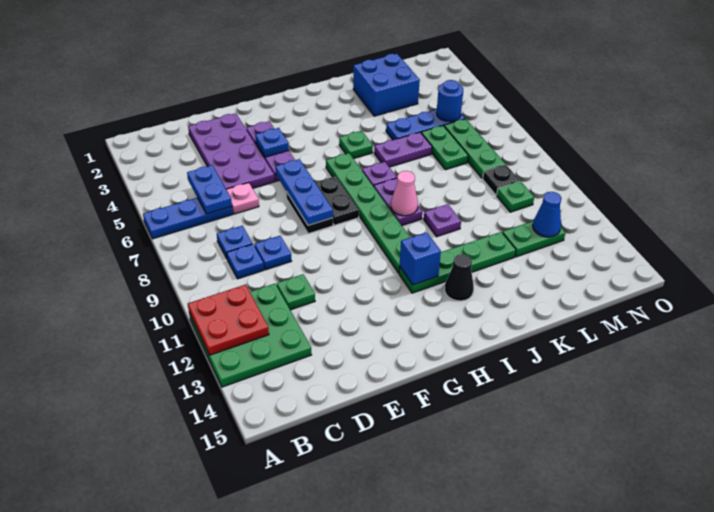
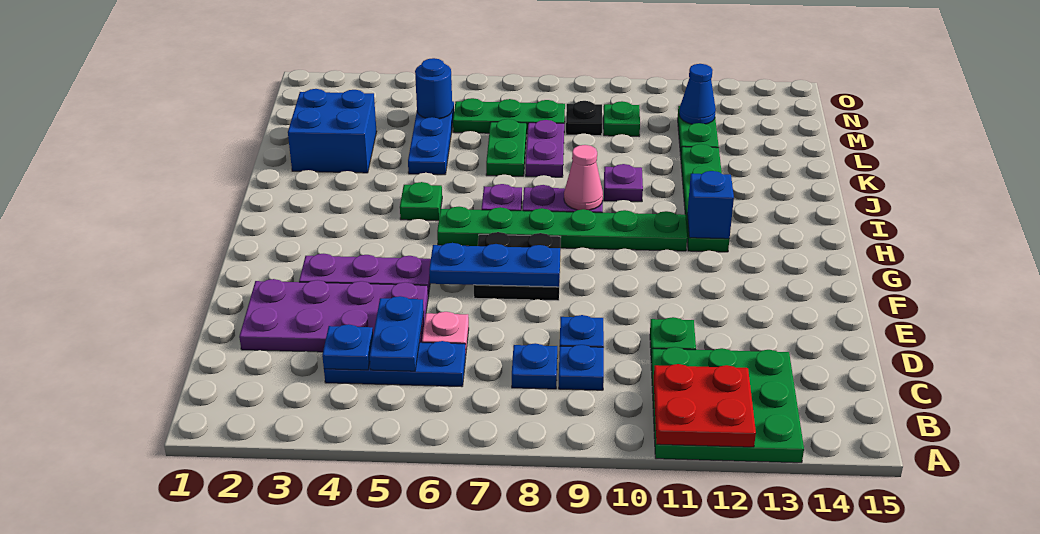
blue 1x3 plate [143,198,233,239] -> blue 1x3 plate turned to [324,341,466,387]
blue 1x2 plate [187,165,232,214] -> blue 1x2 plate turned to [370,296,424,371]
blue 1x1 plate [255,128,289,157] -> blue 1x1 plate moved to [322,324,373,370]
black 1x1 cone [445,254,474,301] -> none
purple 1x2 plate [374,132,432,167] -> purple 1x2 plate moved to [526,120,564,177]
green 1x2 plate [421,126,468,170] -> green 1x2 plate turned to [486,119,526,176]

